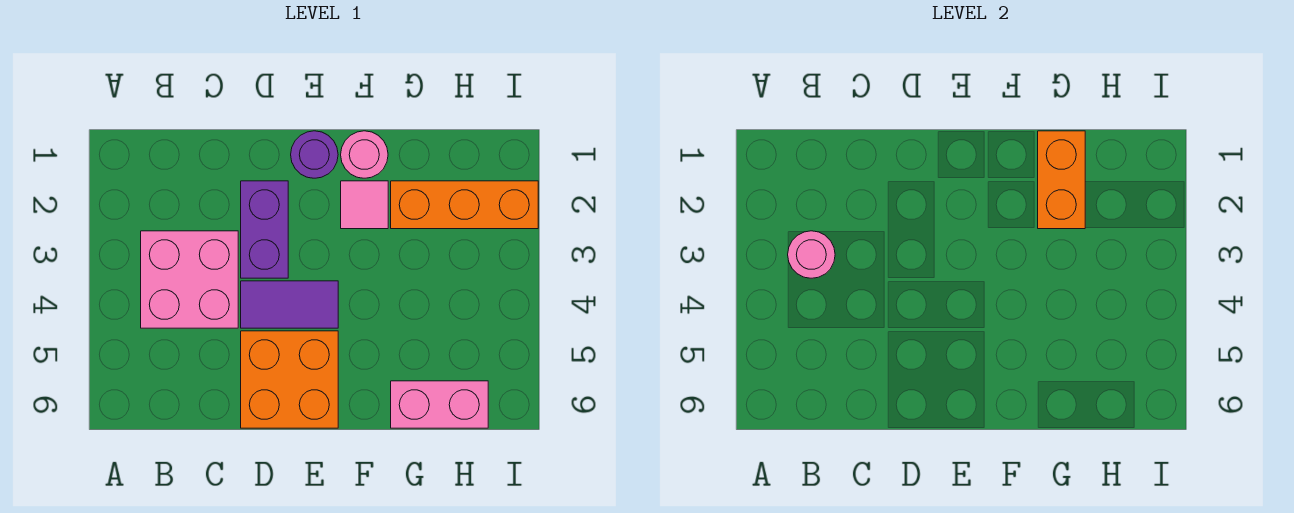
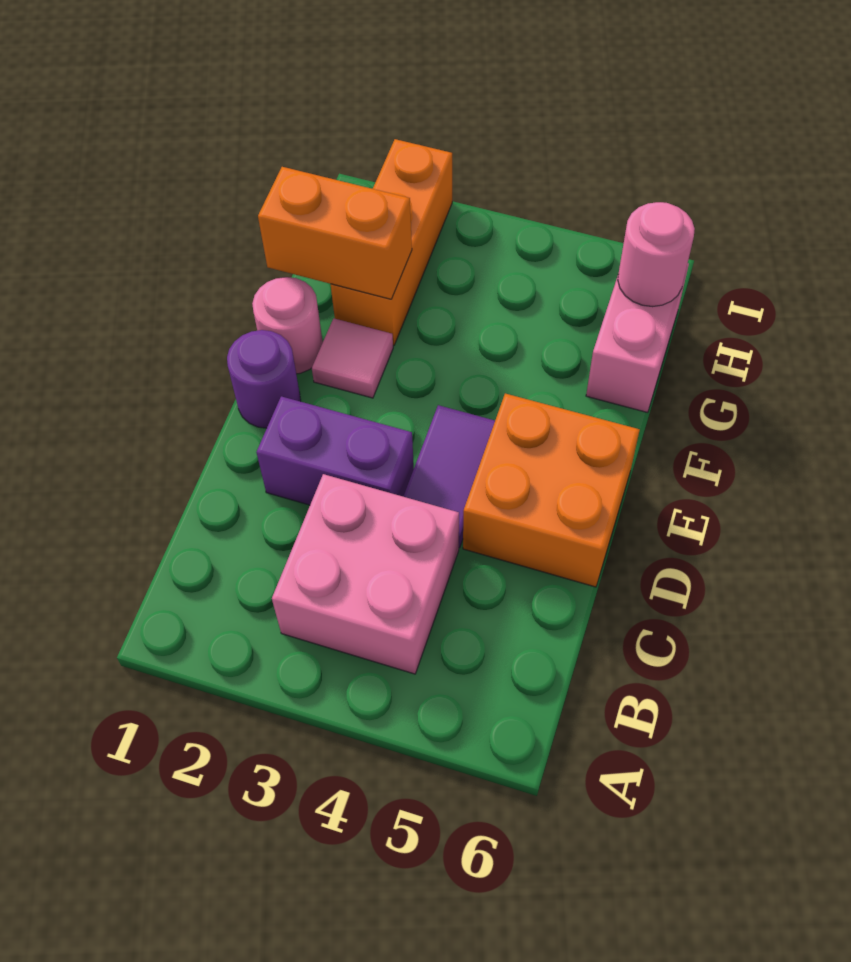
pink 1x1 round brick [788,231,835,278] -> pink 1x1 round brick moved to [618,202,695,307]

